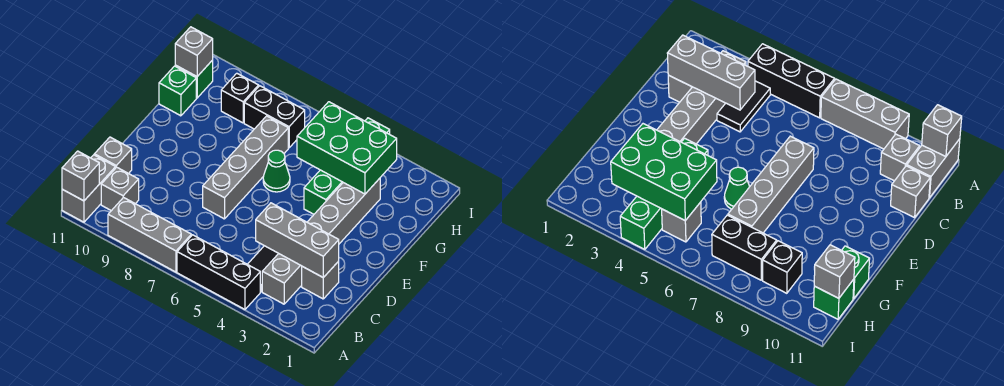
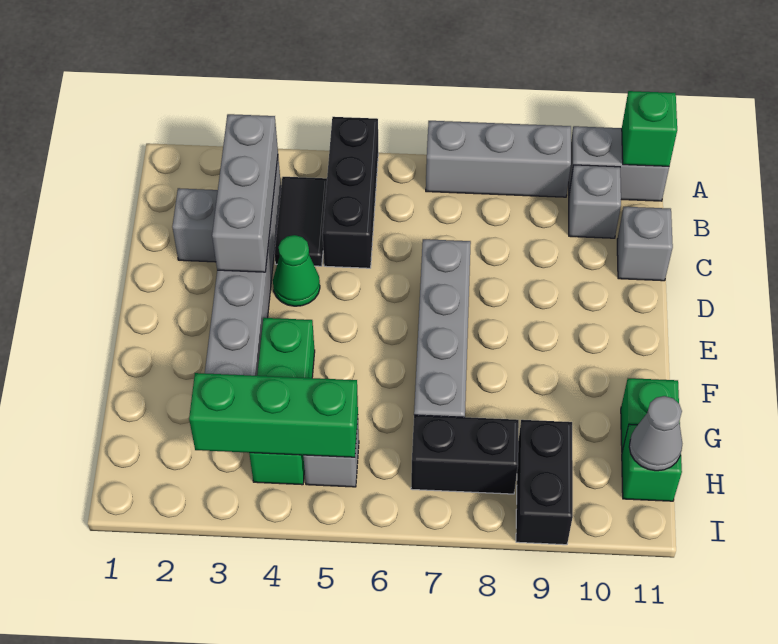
black 1x3 brick [177,235,260,309] -> black 1x3 brick turned to [322,117,378,268]
grey 1x2 brick [62,155,116,222] -> grey 1x2 brick turned to [569,126,669,201]
grey 1x1 brick [62,151,99,201] -> green 1x1 brick [622,91,677,166]
grey 1x3 brick [256,203,339,278] -> grey 1x3 brick turned to [212,114,278,272]
green 1x4 brick [304,118,390,214] -> green 1x3 brick [249,318,315,485]
green 1x1 cone [263,150,290,192] -> green 1x1 cone moved to [273,235,320,306]
green 2x3 brick [297,102,397,194] -> green 1x3 brick [189,373,358,457]
black 1x1 brick [221,73,259,123] -> black 1x2 brick [516,420,573,545]
grey 1x1 brick [175,27,213,77] -> grey 1x1 cone [629,396,682,471]

